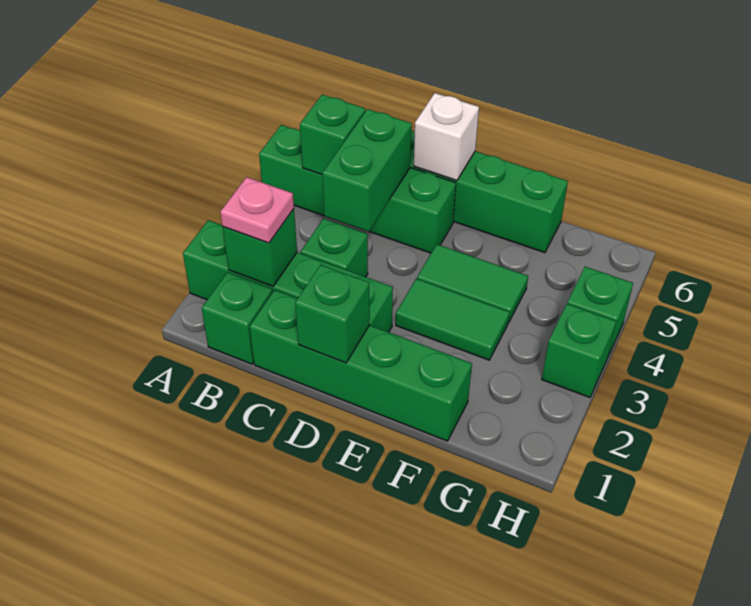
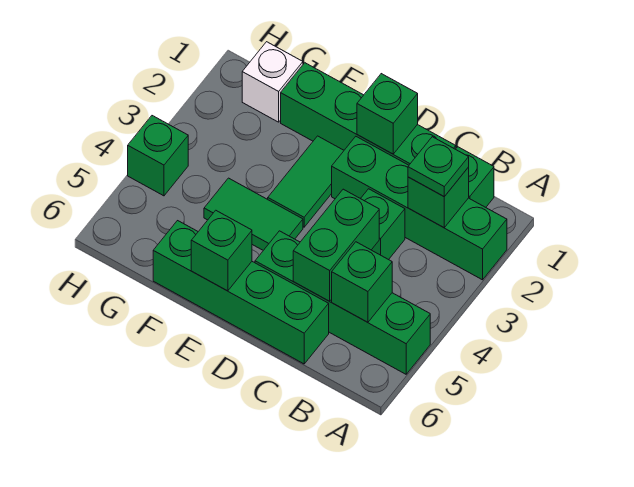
pink 1x1 plate [220,177,294,243] -> green 1x1 plate [408,137,469,196]
white 1x1 brick [414,93,479,181] -> white 1x1 brick moved to [242,42,303,122]
green 1x2 tile [396,279,510,360] -> green 1x2 tile turned to [268,136,344,227]
green 1x1 brick [542,304,616,397] -> green 1x1 brick moved to [191,210,252,291]

